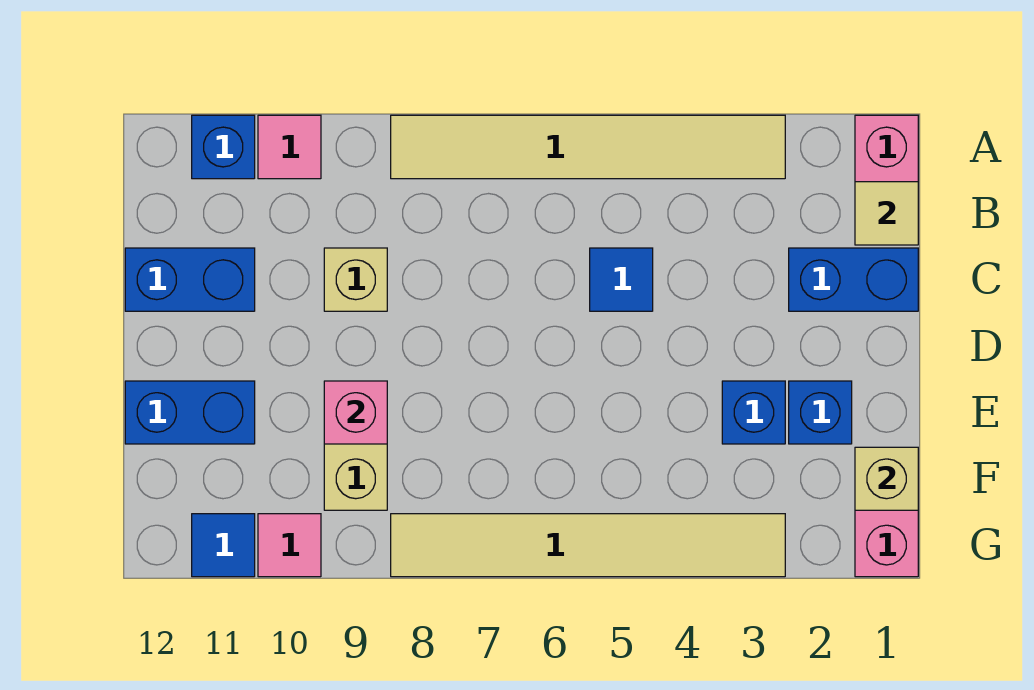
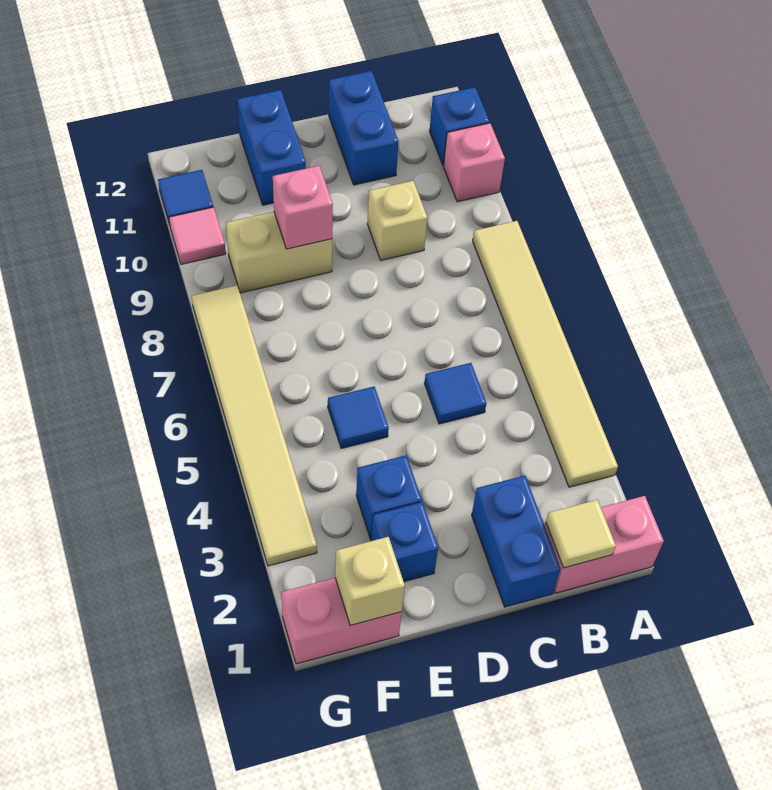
pink 1x1 tile [258,115,321,179] -> pink 1x1 brick [443,123,505,202]
none -> blue 1x1 tile [328,387,389,449]

